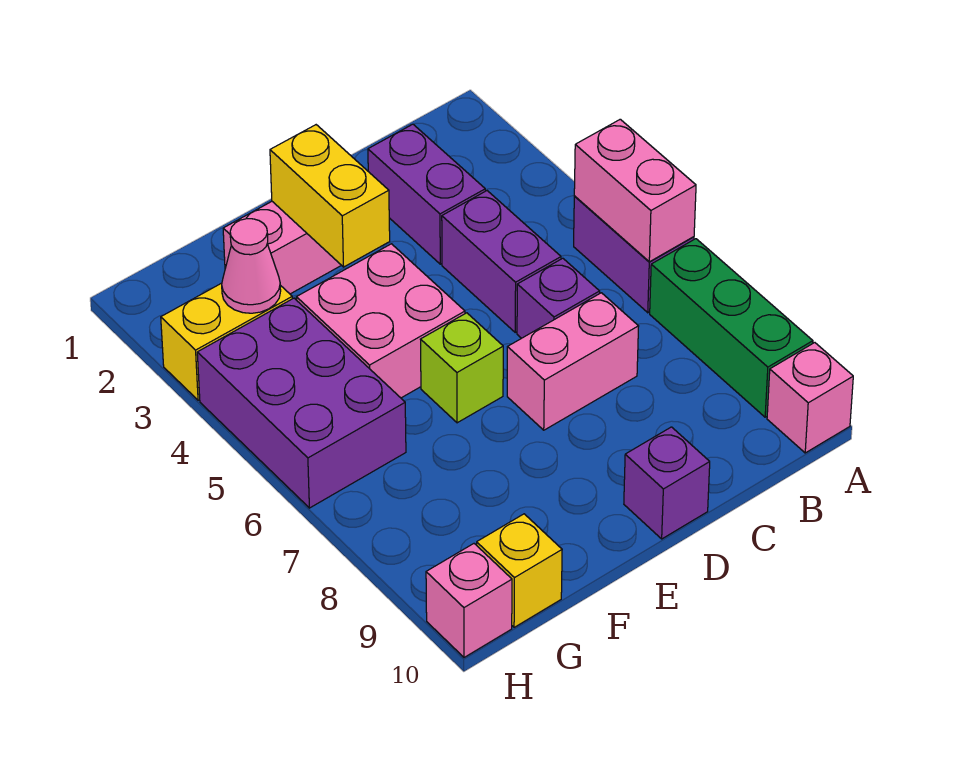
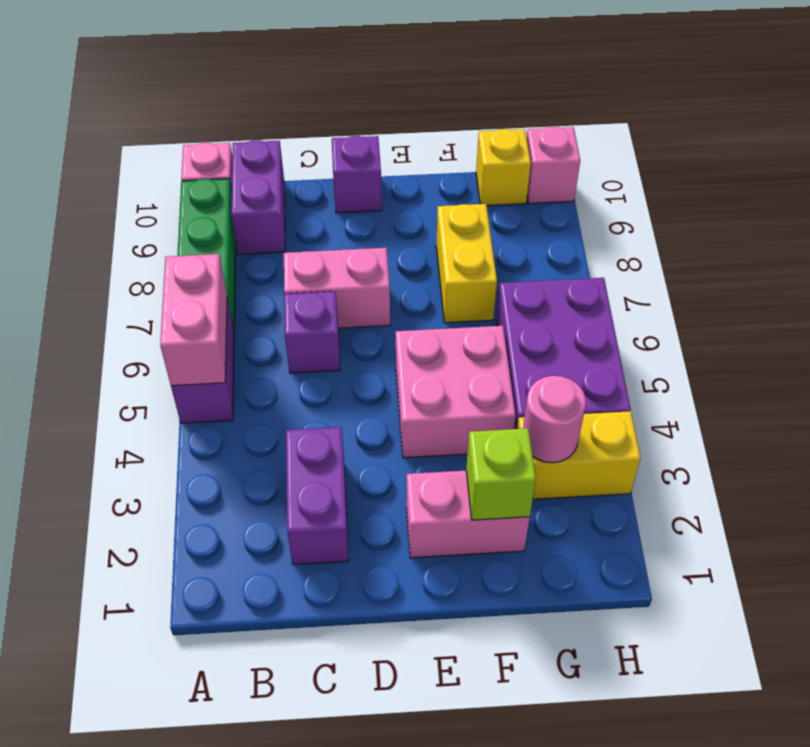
purple 1x2 brick [442,191,561,332] -> purple 1x2 brick moved to [231,140,285,254]
yellow 1x2 brick [270,125,390,267] -> yellow 1x2 brick moved to [436,204,497,323]
lime 1x1 brick [420,313,503,423] -> lime 1x1 brick moved to [466,428,536,520]
pink 1x1 cone [222,219,281,313] -> pink 1x1 round brick [523,376,586,463]

